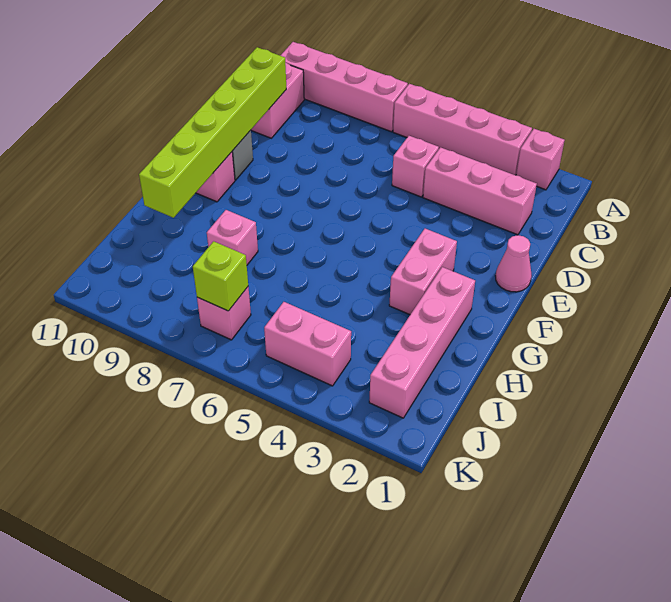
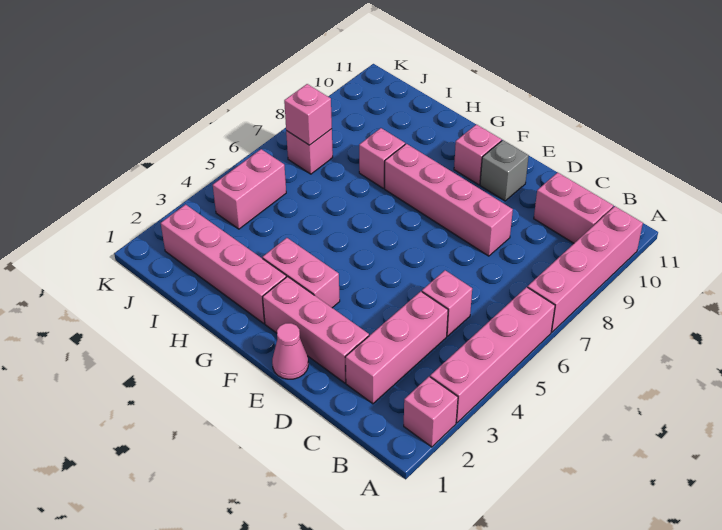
lime 1x6 brick [139,47,286,218] -> none
none -> pink 1x3 brick [263,277,369,383]
none -> pink 1x4 brick [385,144,513,256]
lime 1x1 brick [193,241,248,311] -> pink 1x1 brick [284,84,332,145]

